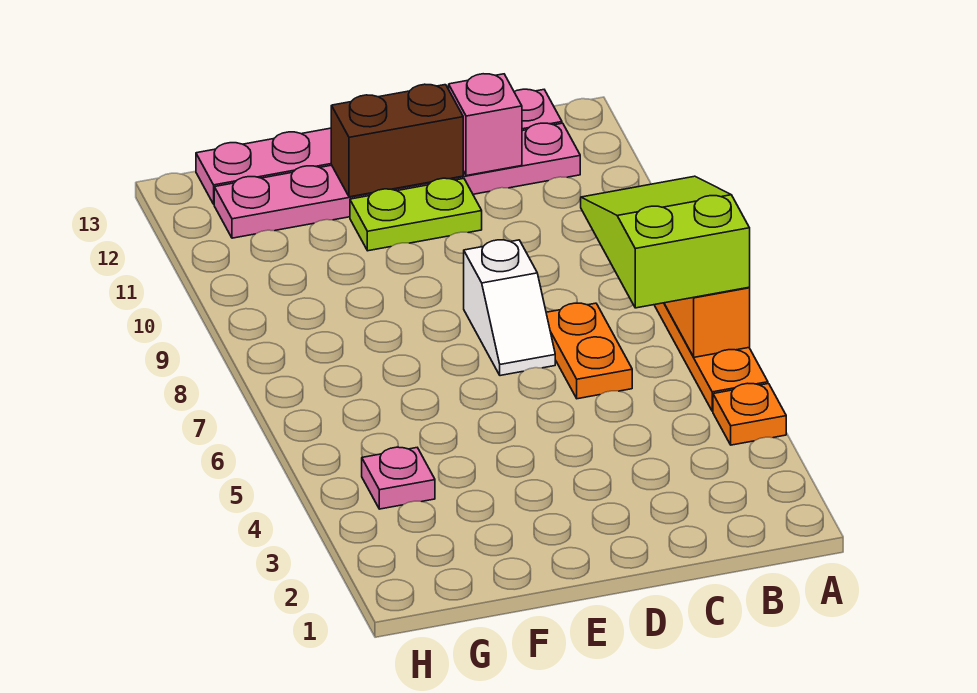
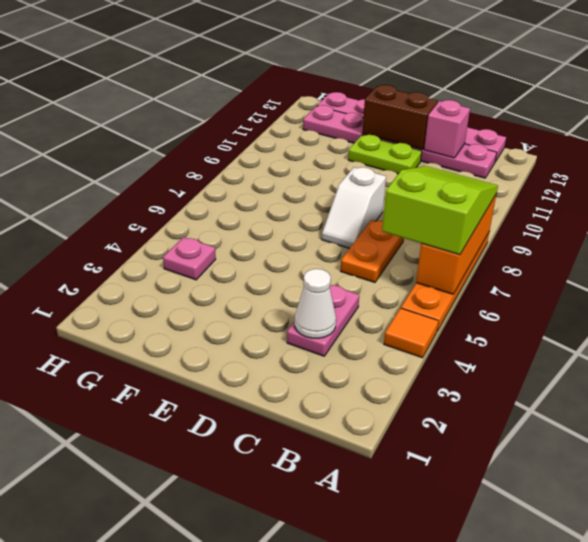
orange 1x1 plate [713,383,786,445] -> orange 1x1 tile [384,308,438,358]
none -> pink 1x2 plate [287,285,359,356]
none -> white 1x1 cone [295,269,336,338]

